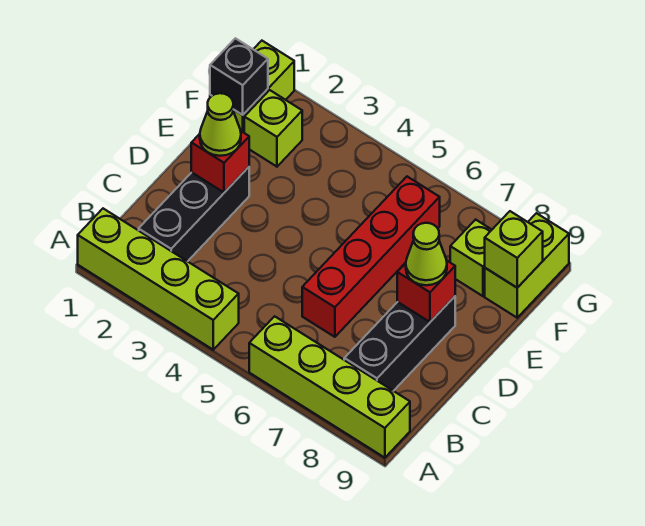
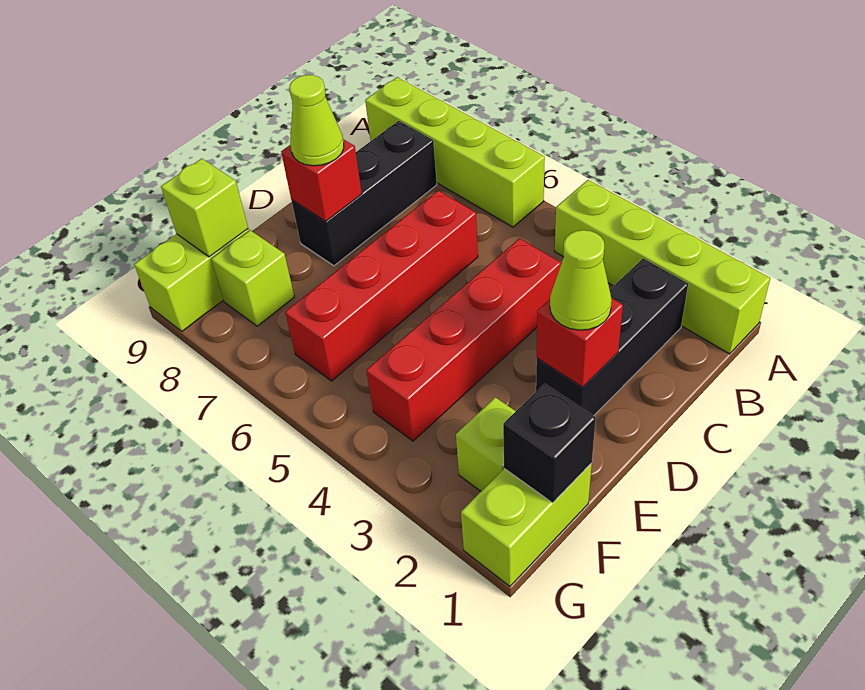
none -> red 1x4 brick [366,238,561,441]

